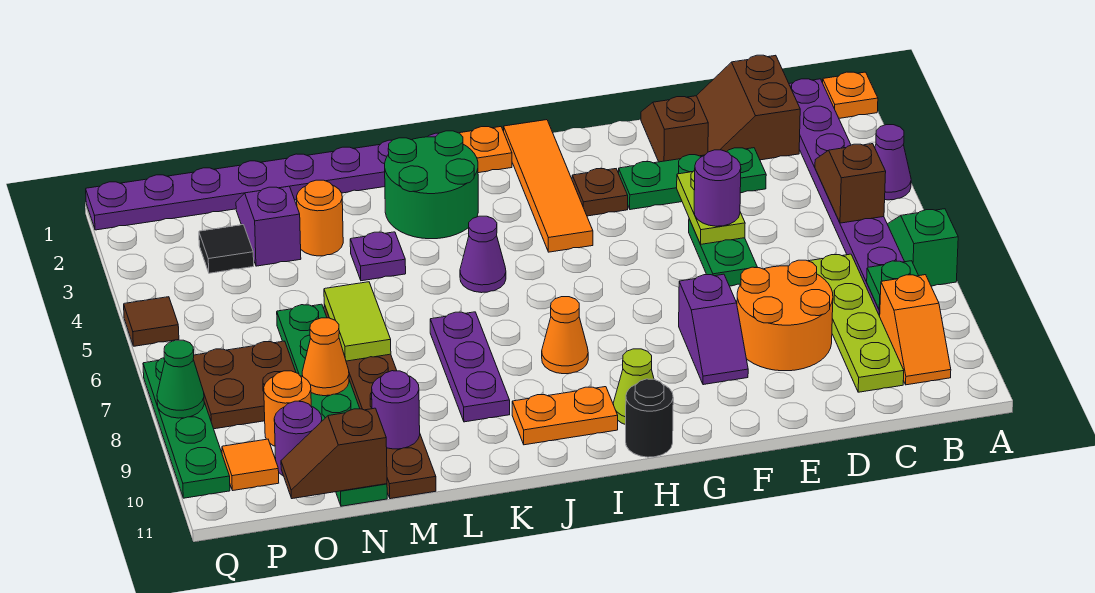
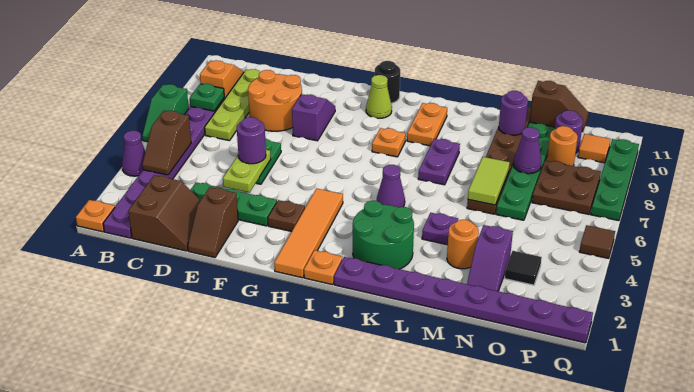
orange 1x1 cone [542,297,588,374] -> orange 1x1 plate [372,128,406,157]
orange 1x2 plate [512,387,618,445] -> orange 1x2 plate turned to [407,103,447,146]
purple 1x3 plate [430,312,510,422] -> purple 1x2 plate [418,139,460,185]
orange 1x1 cone [302,318,349,396] -> purple 1x1 cone [513,127,541,174]
green 1x1 cone [157,340,204,418] -> none

